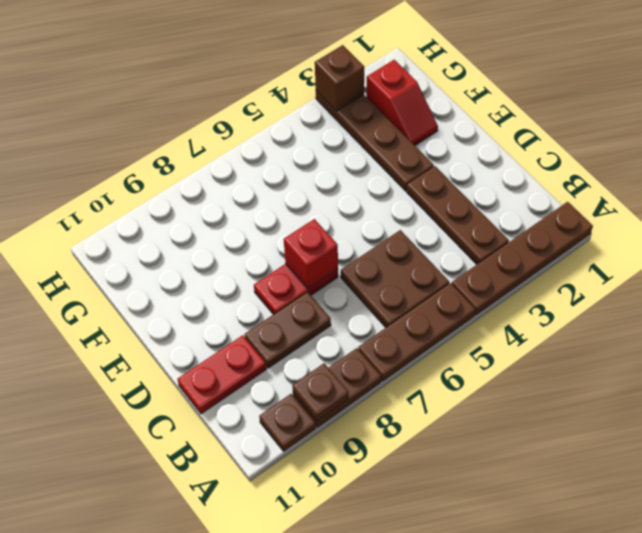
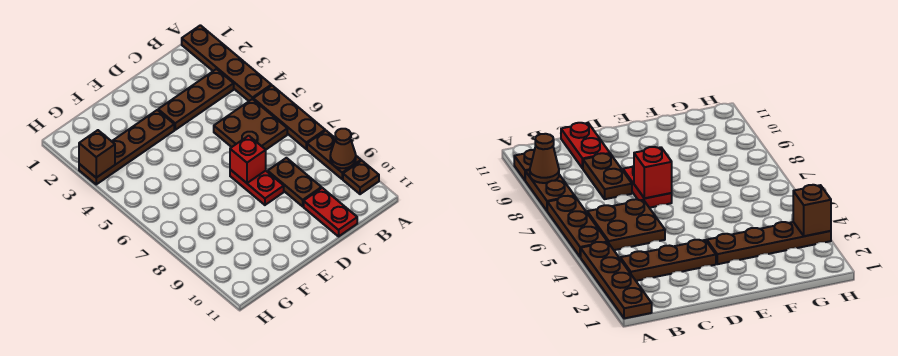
brown 1x1 plate [292,363,349,421] -> brown 1x1 cone [330,129,356,168]
red 1x2 slope [366,60,438,145] -> none

